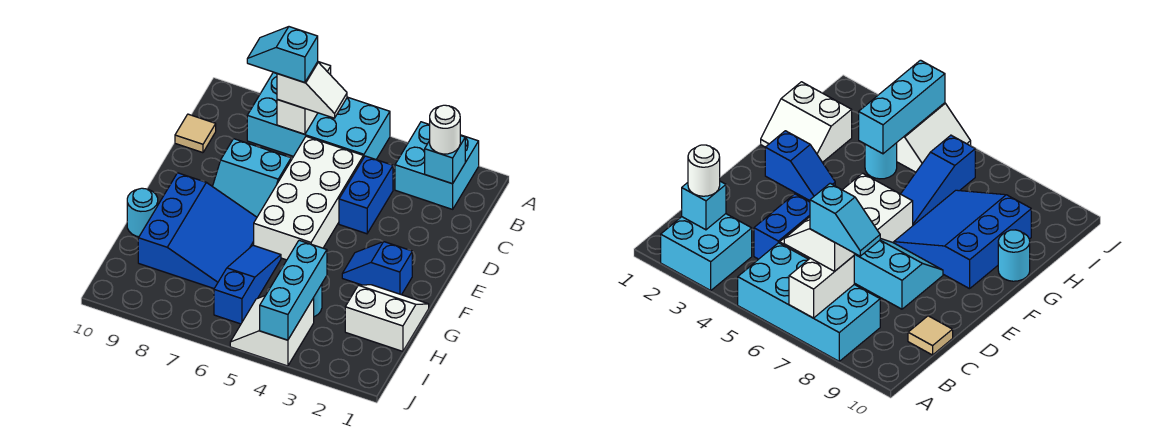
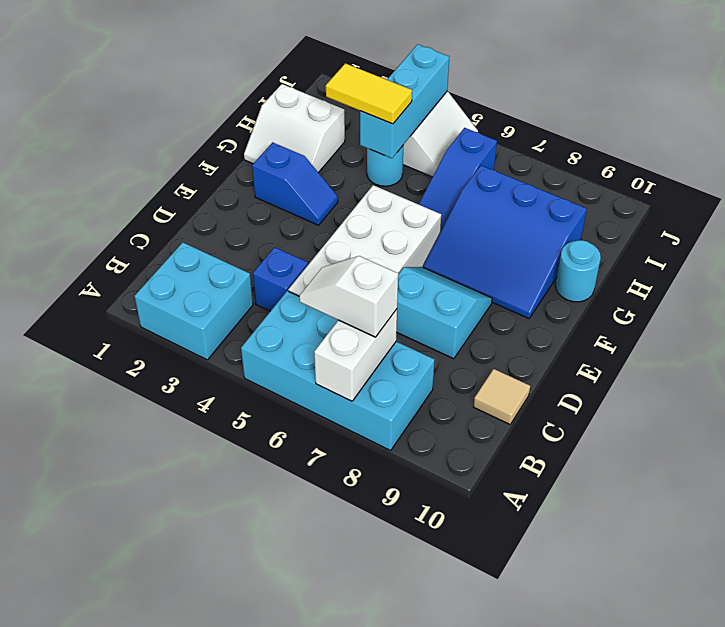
cyan 1x1 brick [425,135,465,184] -> none
white 1x1 round brick [430,105,460,154] -> none
cyan 1x2 slope [247,27,318,83] -> none
blue 1x2 brick [339,156,393,234] -> blue 1x1 brick [253,247,308,311]
blue 3x3 slope [138,173,257,288] -> blue 3x3 slope turned to [423,165,587,318]
none -> yellow 1x2 tile [326,63,412,124]

